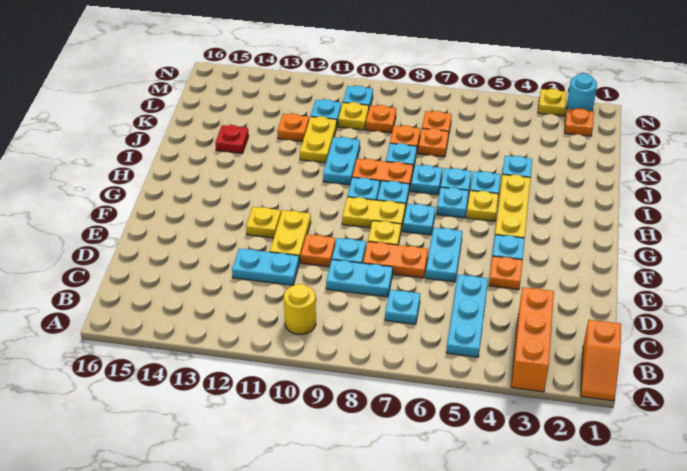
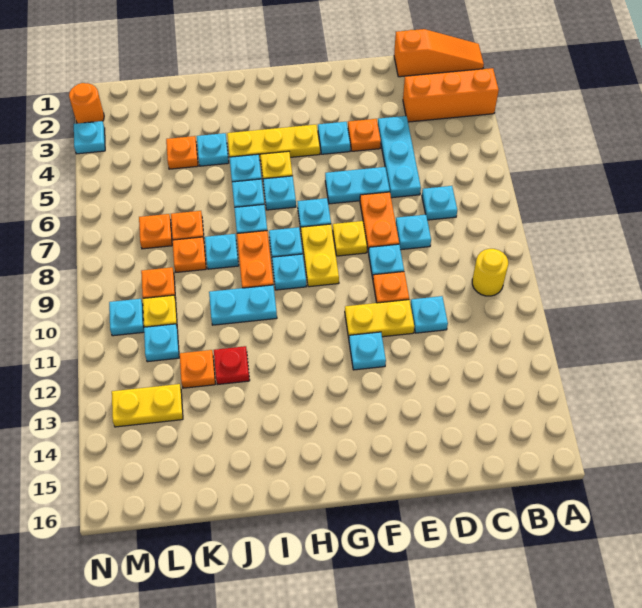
orange 1x2 slope [581,320,621,401] -> orange 1x3 slope [394,29,484,77]
cyan 1x3 plate [447,275,488,357] -> cyan 1x3 plate turned to [378,116,421,198]
cyan 1x2 plate [326,260,393,297] -> cyan 1x1 plate [396,215,431,250]
cyan 1x2 plate [232,249,299,285] -> cyan 1x1 plate [410,296,448,333]
yellow 1x1 plate [246,207,281,238] -> cyan 1x1 plate [349,332,386,370]
yellow 1x2 plate [300,116,337,163] -> yellow 1x2 plate moved to [112,384,183,427]
red 1x1 plate [215,125,249,153] -> red 1x1 plate moved to [214,346,250,385]
orange 1x1 plate [565,108,594,136] -> orange 1x1 plate moved to [166,136,198,169]
cyan 1x1 round brick [566,73,597,111] -> orange 1x1 round brick [69,83,104,123]
yellow 1x1 plate [538,89,567,116] -> cyan 1x1 plate [74,121,105,154]

